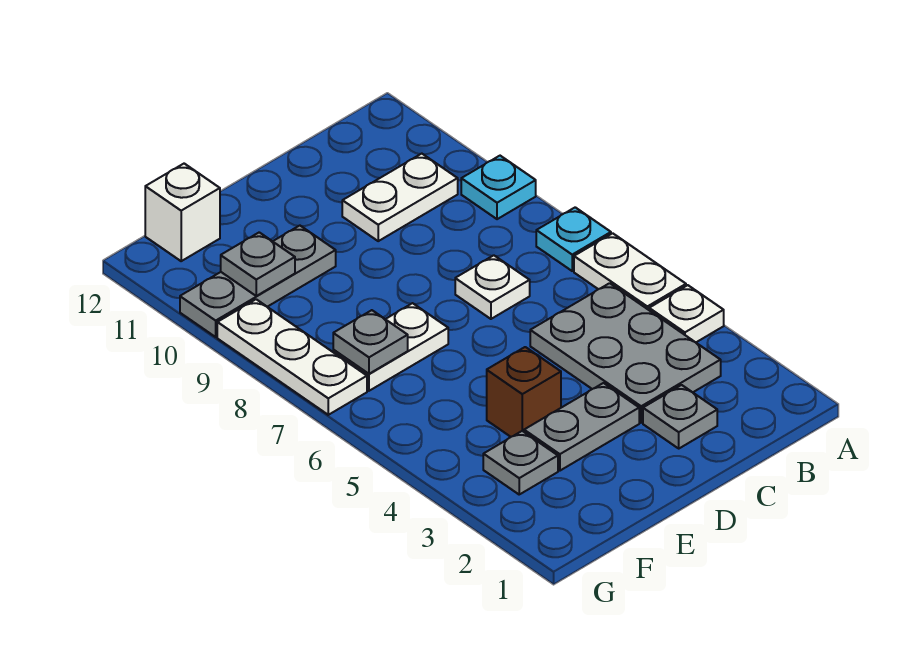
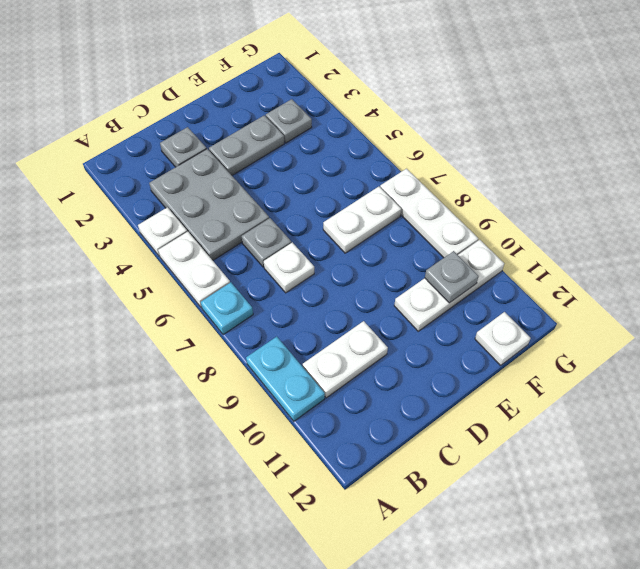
cyan 1x1 plate [461,156,536,219] -> cyan 1x2 plate [246,337,325,421]
brown 1x1 brick [487,347,561,437] -> none
grey 1x3 plate [180,226,336,337] -> white 1x3 plate [394,240,504,331]
grey 1x1 plate [333,310,408,374] -> grey 1x1 plate moved to [242,218,291,267]
white 1x1 brick [145,164,220,261] -> white 1x1 plate [475,312,530,365]

